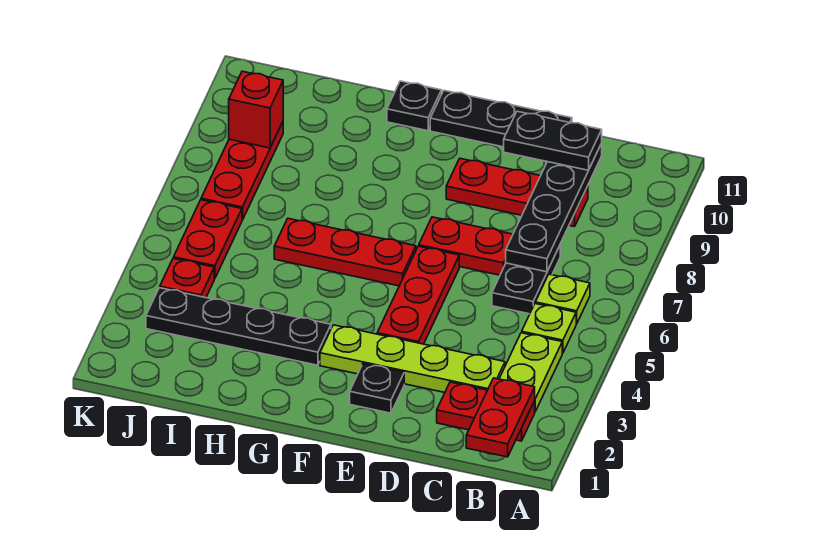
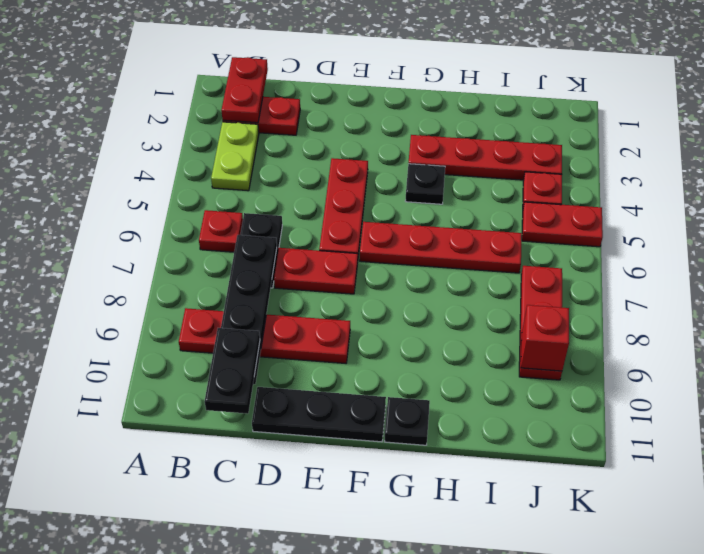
lime 1x1 plate [522,304,576,353] -> none
lime 1x1 plate [535,274,590,324] -> red 1x1 plate [199,210,243,252]
lime 1x4 plate [320,325,505,392] -> none
red 1x3 plate [446,158,588,227] -> red 1x4 plate [179,308,350,363]
black 1x2 plate [504,111,602,170] -> black 1x2 plate turned to [205,328,260,414]
black 1x1 plate [350,364,404,413] -> black 1x1 plate moved to [405,164,445,204]
red 1x3 plate [274,219,416,286] -> red 1x4 plate [360,222,522,273]
black 1x4 plate [146,288,331,365] -> red 1x4 plate [408,135,562,180]
red 1x2 plate [174,200,242,279] -> red 1x2 plate turned to [522,202,603,247]

